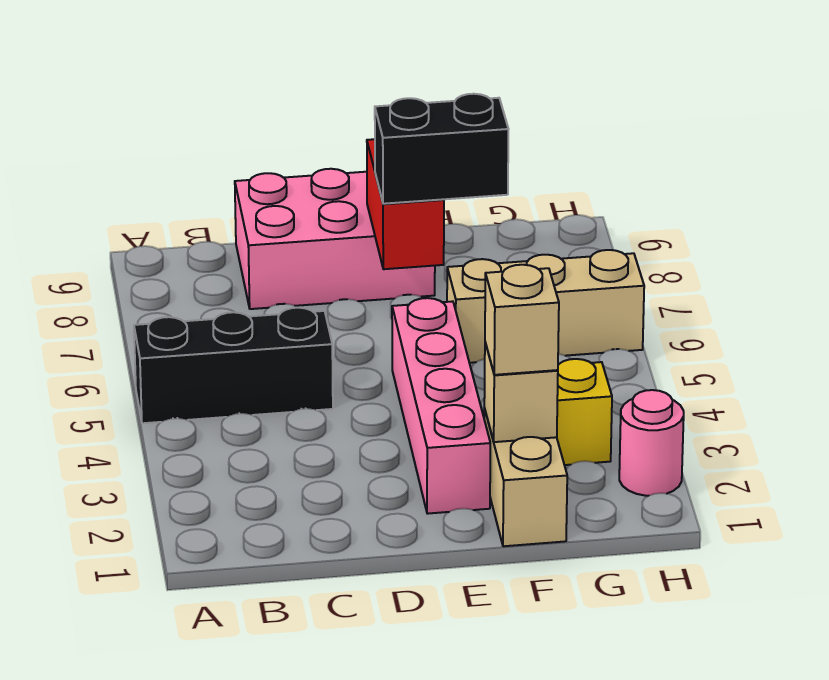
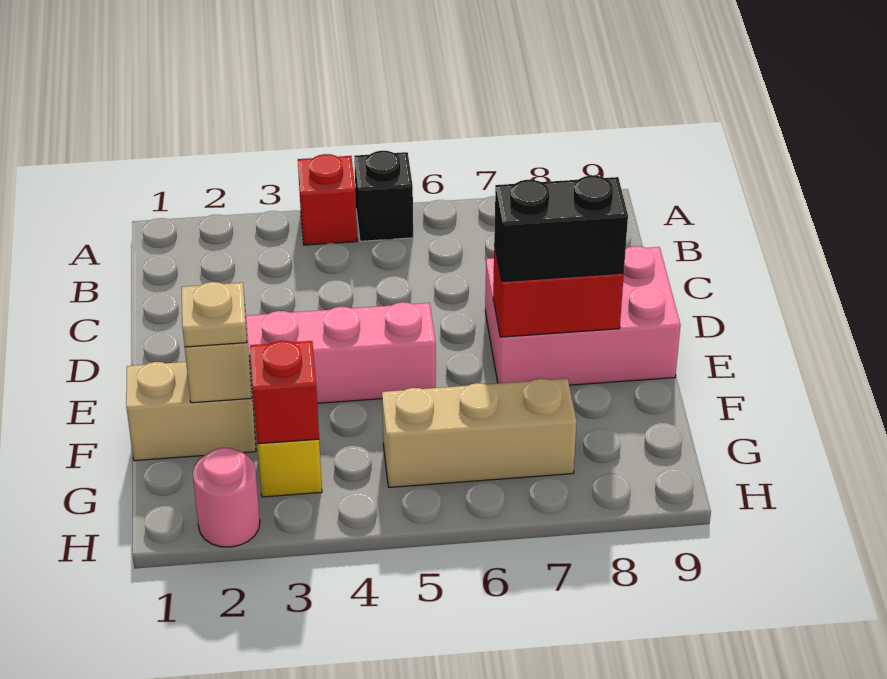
none -> red 1x1 brick [298,154,357,245]
black 1x3 brick [134,308,333,423] -> black 1x1 brick [354,151,413,241]
pink 2x3 brick [235,169,435,309] -> pink 2x3 brick turned to [485,246,681,385]
black 1x2 brick [375,94,509,204] -> black 1x2 brick turned to [494,176,628,282]
tan 1x1 brick [485,265,559,375] -> tan 1x1 plate [181,282,247,347]
tan 1x3 brick [447,250,644,363] -> tan 1x3 brick turned to [382,378,577,487]
none -> red 1x1 brick [250,341,319,444]

